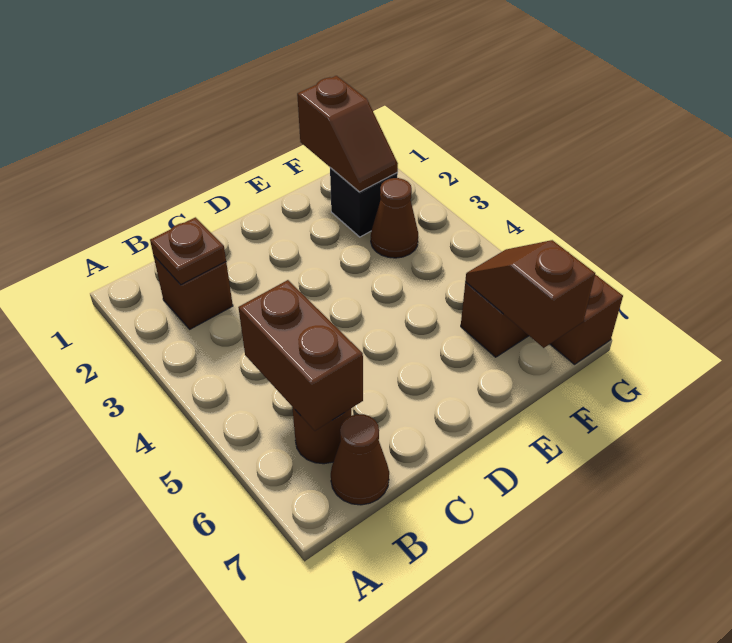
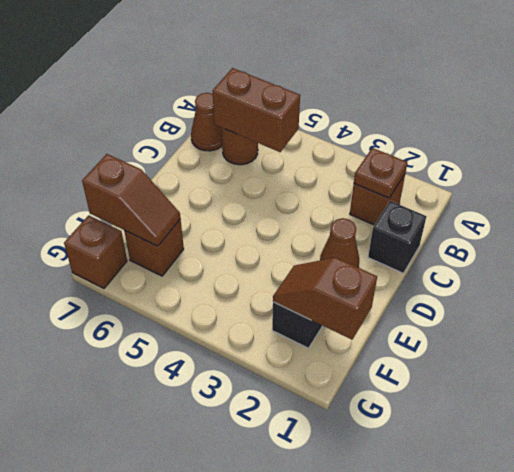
none -> black 1x1 brick [368,201,426,273]
brown 1x1 cone [371,178,418,258] -> brown 1x1 cone moved to [320,218,359,267]

